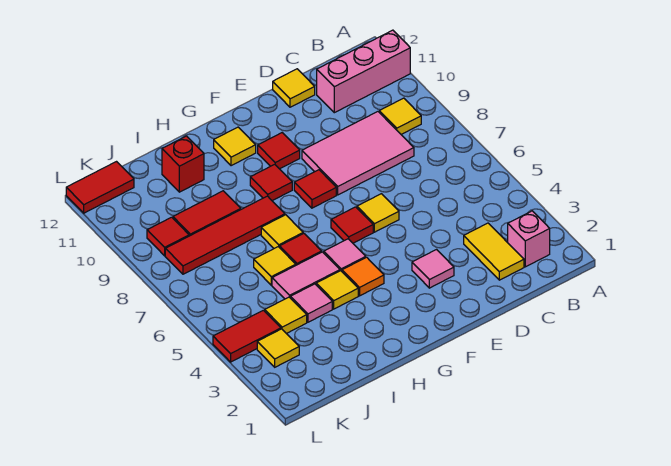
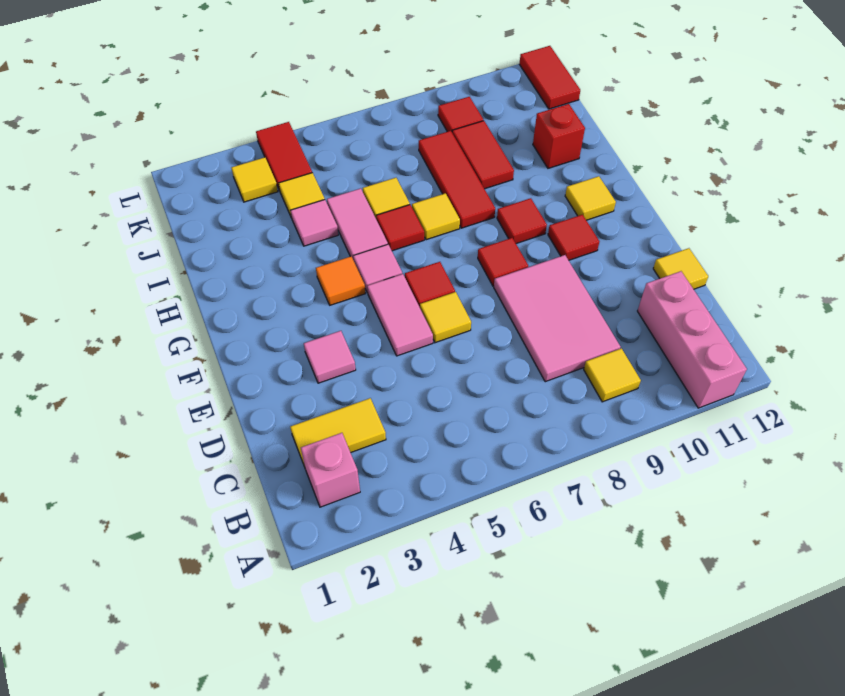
none -> pink 1x2 tile [367,274,433,356]
yellow 1x1 tile [316,271,358,309] -> none
red 1x4 tile [165,196,285,274] -> red 1x3 tile [419,131,495,228]

